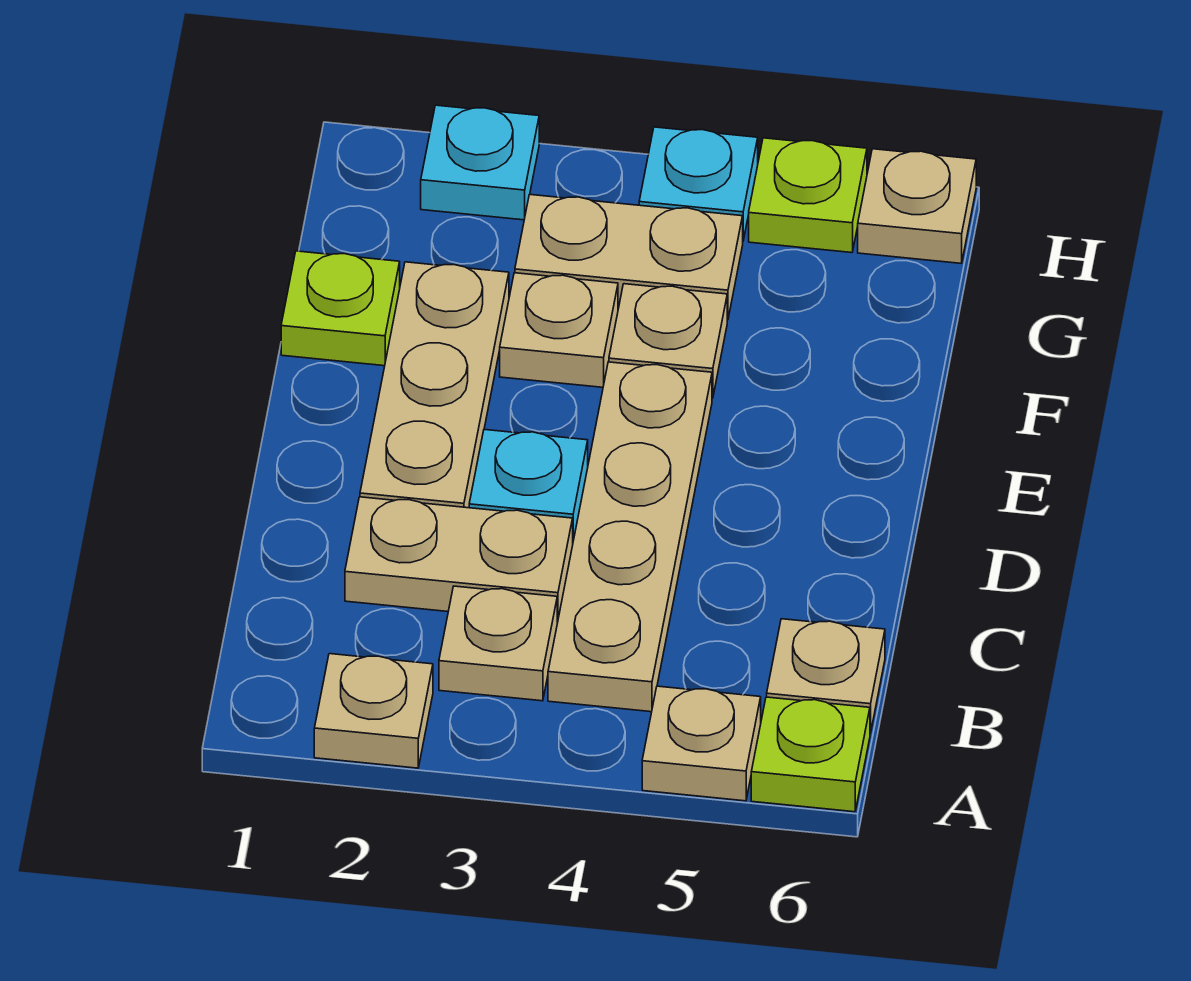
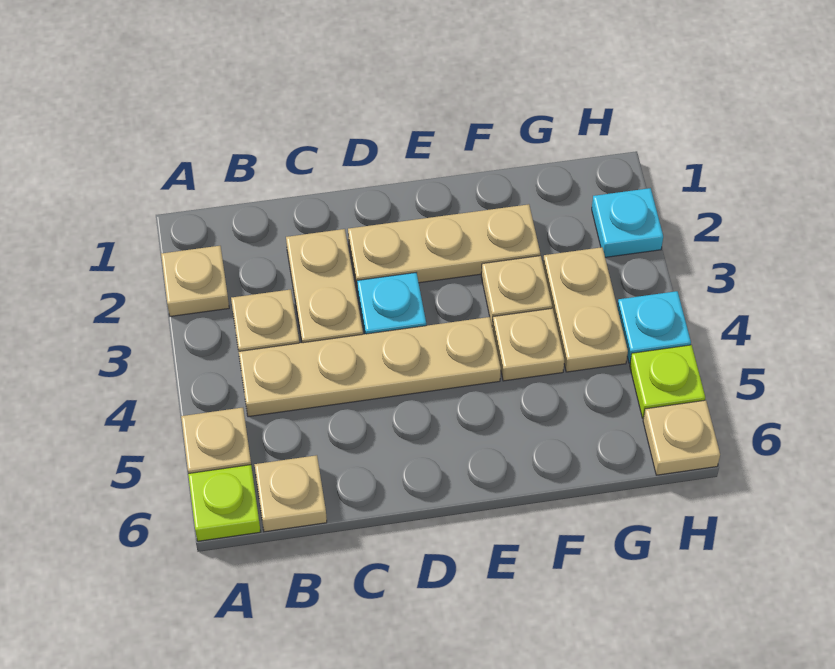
lime 1x1 plate [281,251,400,366] -> none

